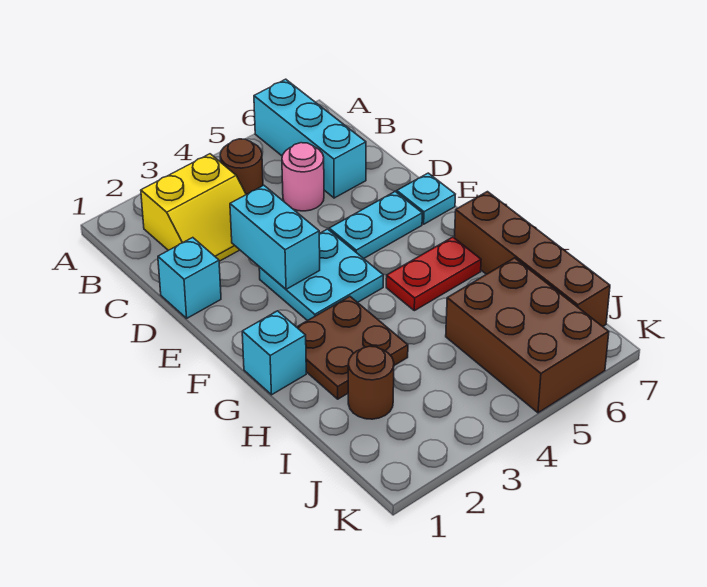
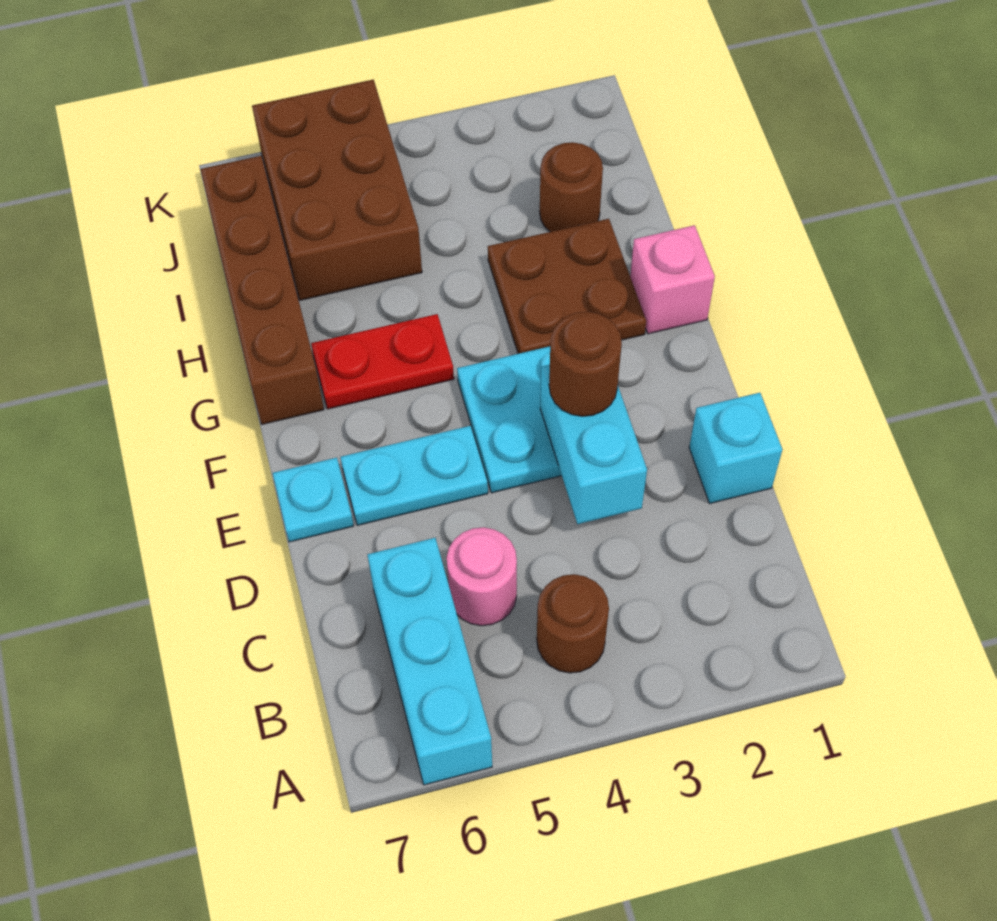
yellow 2x2 slope [141,154,246,261] -> none
none -> brown 1x1 round brick [549,312,622,416]
cyan 1x1 brick [242,311,306,395] -> pink 1x1 brick [630,225,715,334]

